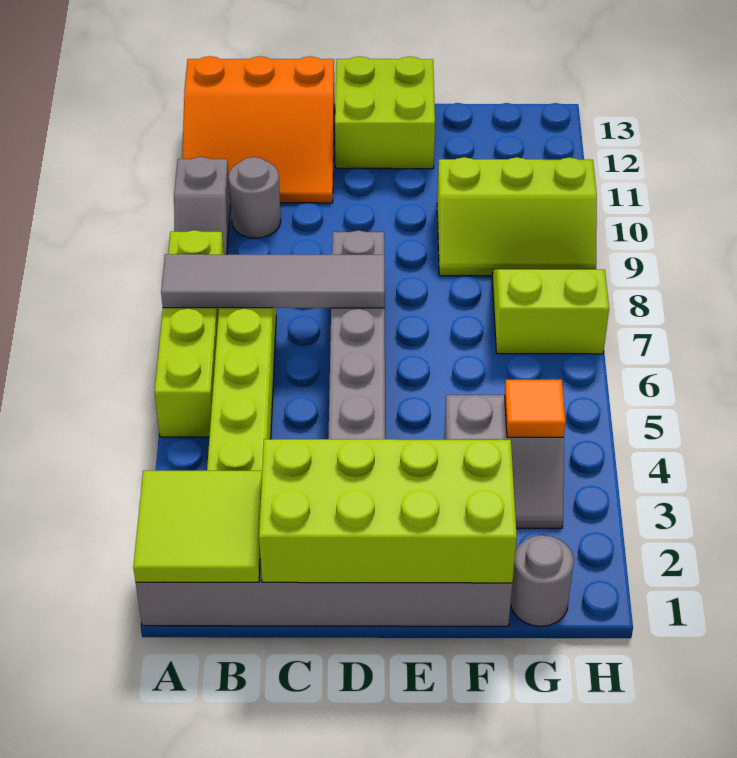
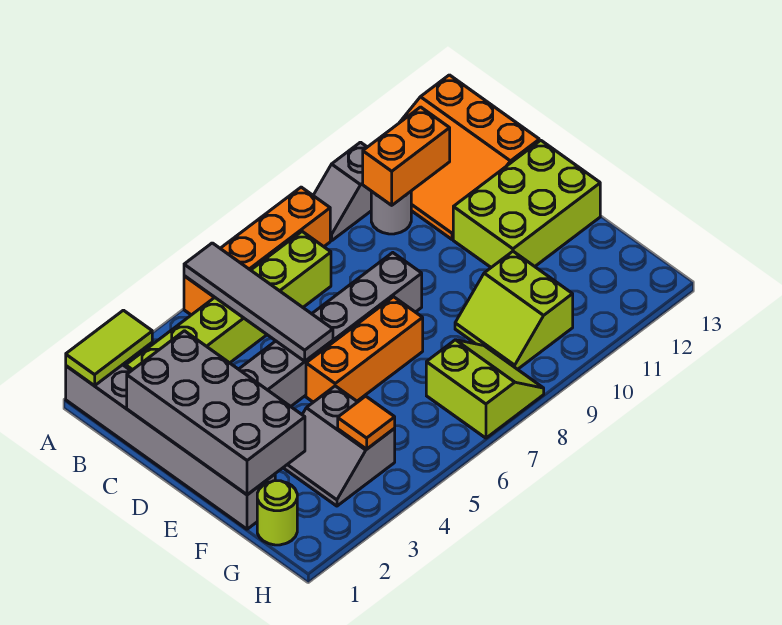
lime 2x2 tile [133,471,262,582] -> lime 1x2 tile [66,310,152,386]
lime 1x4 brick [154,230,224,437] -> orange 1x4 brick [184,187,330,315]
grey 1x4 tile [161,254,385,308] -> grey 1x4 tile moved to [184,243,333,361]
none -> orange 1x2 brick [363,107,450,205]
lime 2x4 brick [259,439,517,583] -> grey 2x4 brick [127,331,305,495]
lime 2x2 brick [335,56,435,169] -> lime 2x3 brick [453,140,600,267]
none -> orange 1x3 brick [306,297,423,402]
lime 2x3 slope [437,157,597,276] -> lime 2x2 slope [455,251,573,369]
grey 1x1 round brick [511,535,574,626] -> lime 1x1 round brick [257,481,297,545]

